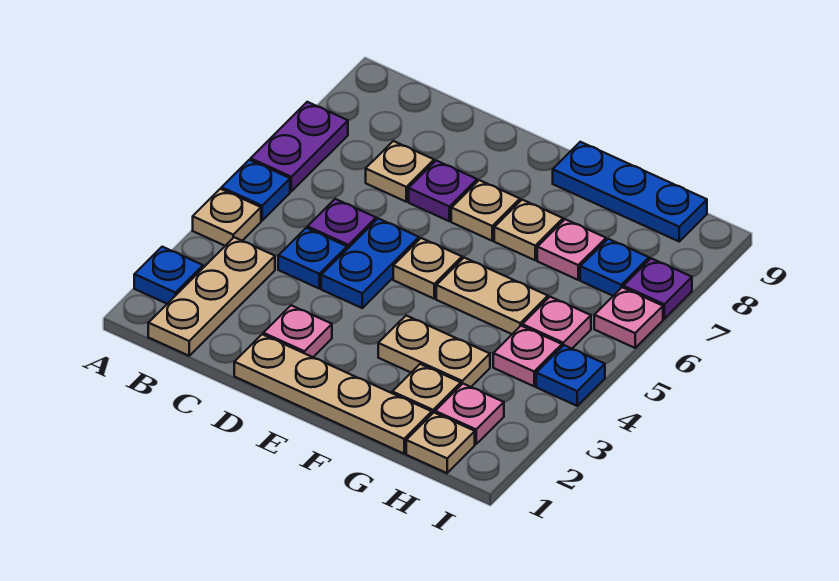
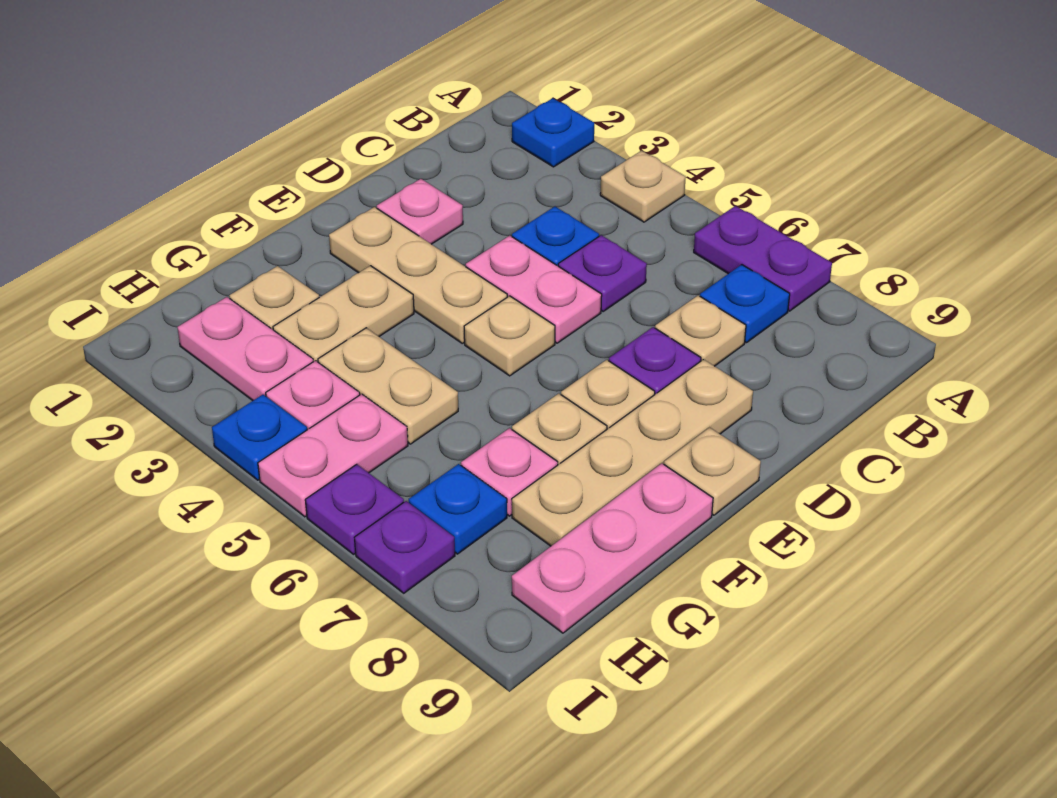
blue 1x1 plate [222,160,290,220] -> blue 1x1 plate moved to [700,265,790,343]
tan 1x3 plate [148,237,275,356] -> tan 1x3 plate moved to [329,207,507,343]
tan 1x4 plate [234,334,432,454] -> tan 1x4 plate moved to [512,359,753,546]
blue 1x2 plate [321,219,419,308] -> pink 1x2 plate [466,236,602,343]
tan 1x2 plate [436,258,548,334] -> tan 1x2 plate turned to [318,328,458,444]
blue 1x3 plate [553,142,707,241] -> pink 1x3 plate [512,463,713,633]
tan 1x1 plate [406,413,475,473] -> tan 1x1 plate moved to [664,427,761,515]
pink 1x1 plate [435,384,504,444] -> pink 1x2 plate [177,297,313,401]
pink 1x1 plate [522,297,591,348] -> pink 1x2 plate [258,394,408,517]
pink 1x1 plate [594,287,663,348] -> purple 1x1 plate [305,464,404,554]

